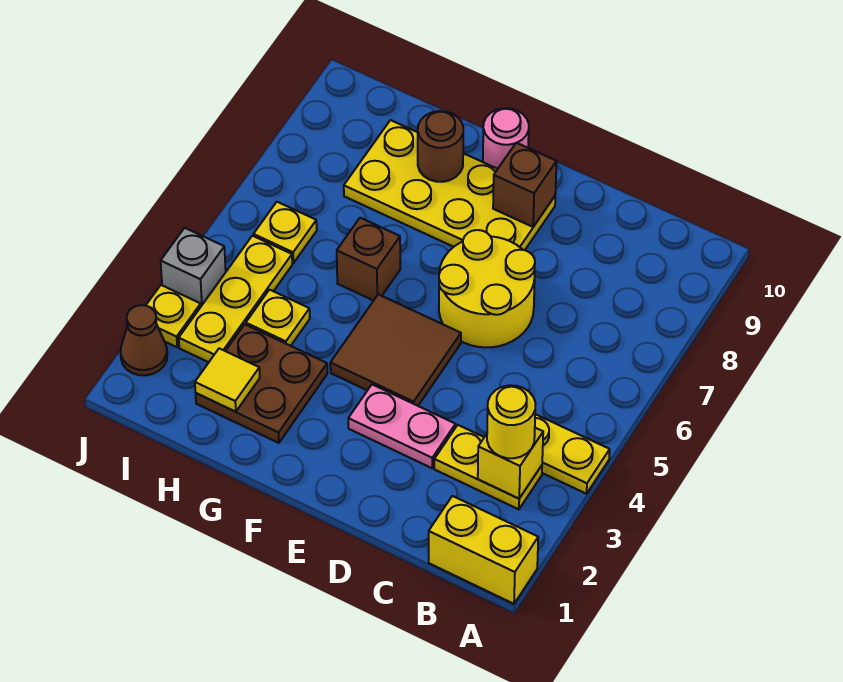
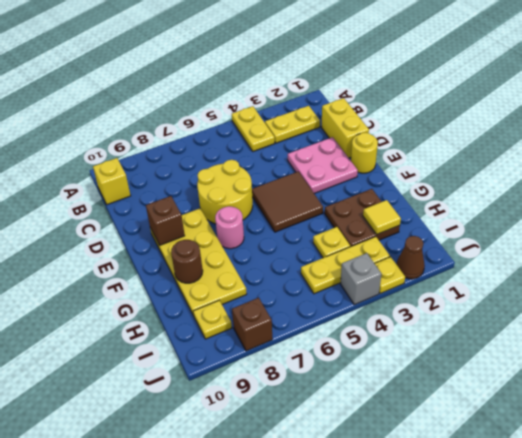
yellow 1x2 brick [429,496,538,604] -> yellow 1x2 brick moved to [321,98,369,158]
yellow 1x2 plate [434,425,542,509] -> yellow 1x2 plate turned to [265,106,320,143]
yellow 1x1 brick [478,428,543,499] -> yellow 1x1 brick moved to [93,158,131,205]
yellow 1x1 round brick [487,385,536,458] -> yellow 1x1 round brick moved to [351,133,378,173]
pink 1x2 plate [348,385,456,468] -> pink 2x2 plate [288,137,358,193]
pink 1x1 round brick [483,108,529,169] -> pink 1x1 round brick moved to [215,206,244,249]
brown 1x1 brick [337,218,400,301] -> brown 1x1 brick moved to [232,298,272,351]
yellow 1x1 plate [253,202,317,263] -> yellow 1x1 plate moved to [193,300,232,339]

